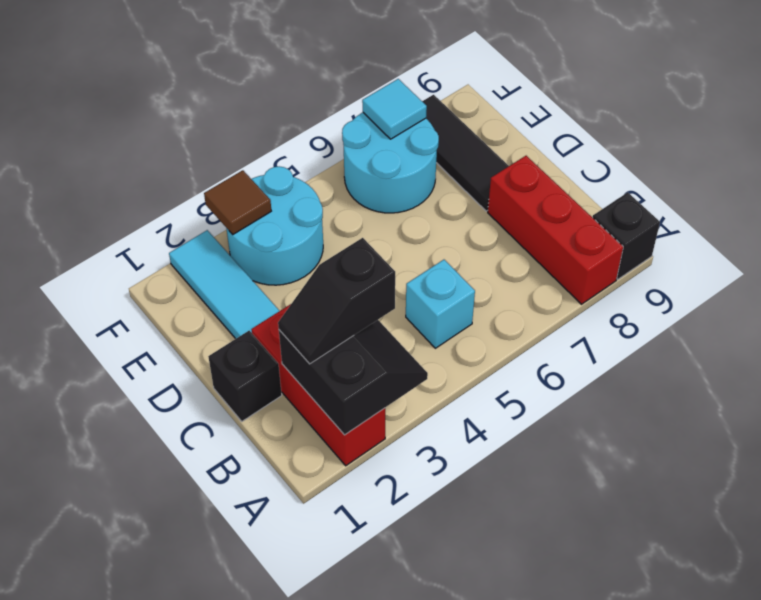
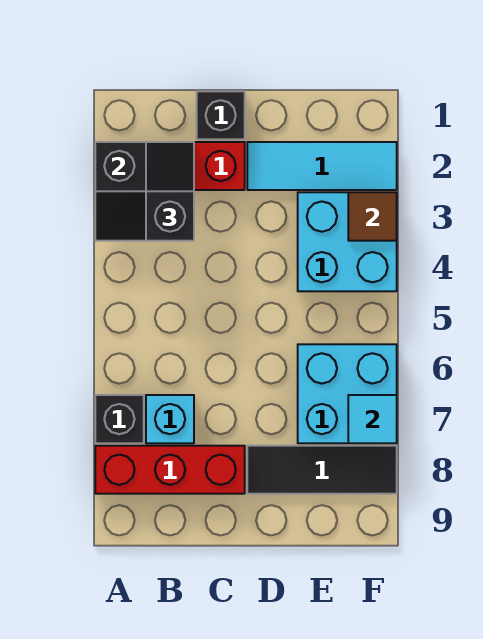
black 1x1 brick [593,192,660,279] -> black 1x1 brick moved to [95,395,144,443]
cyan 1x1 brick [406,260,475,348] -> cyan 1x1 brick moved to [146,395,194,443]
cyan 2x2 round brick [226,166,323,285] -> cyan 2x2 brick [298,192,397,291]
cyan 2x2 round brick [342,112,439,213] -> cyan 2x2 brick [298,344,397,443]

